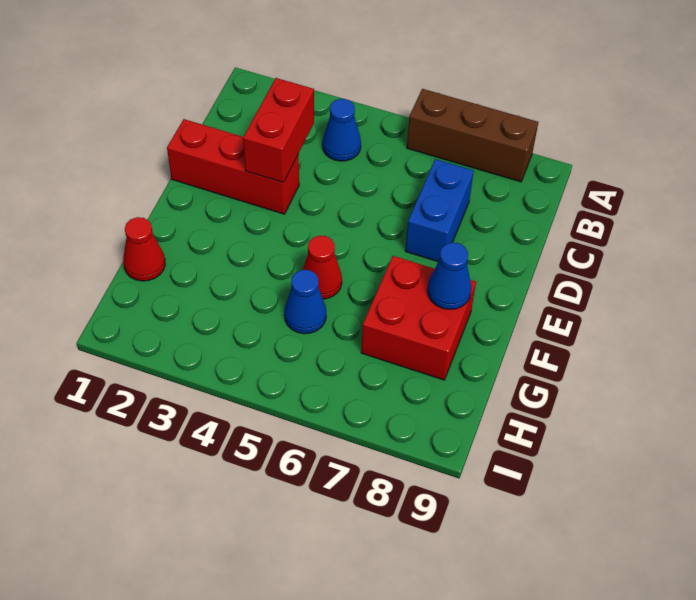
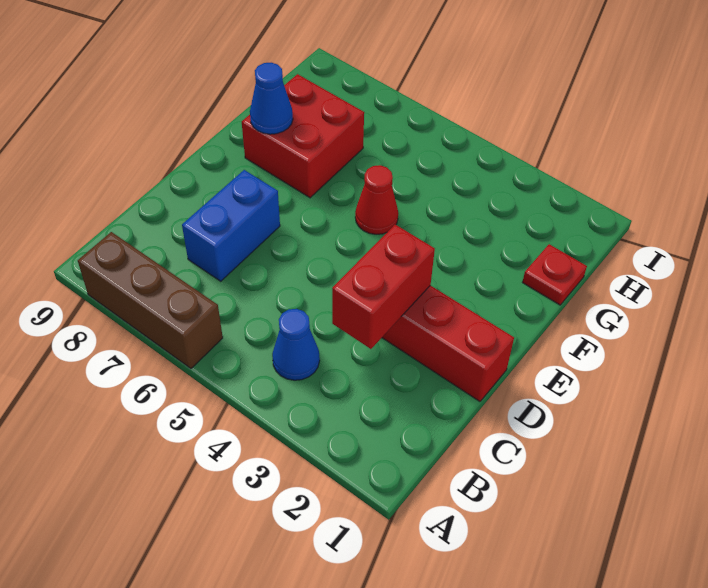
red 1x1 cone [123,217,165,281] -> red 1x1 plate [522,244,587,305]
blue 1x1 cone [284,270,326,334] -> none

